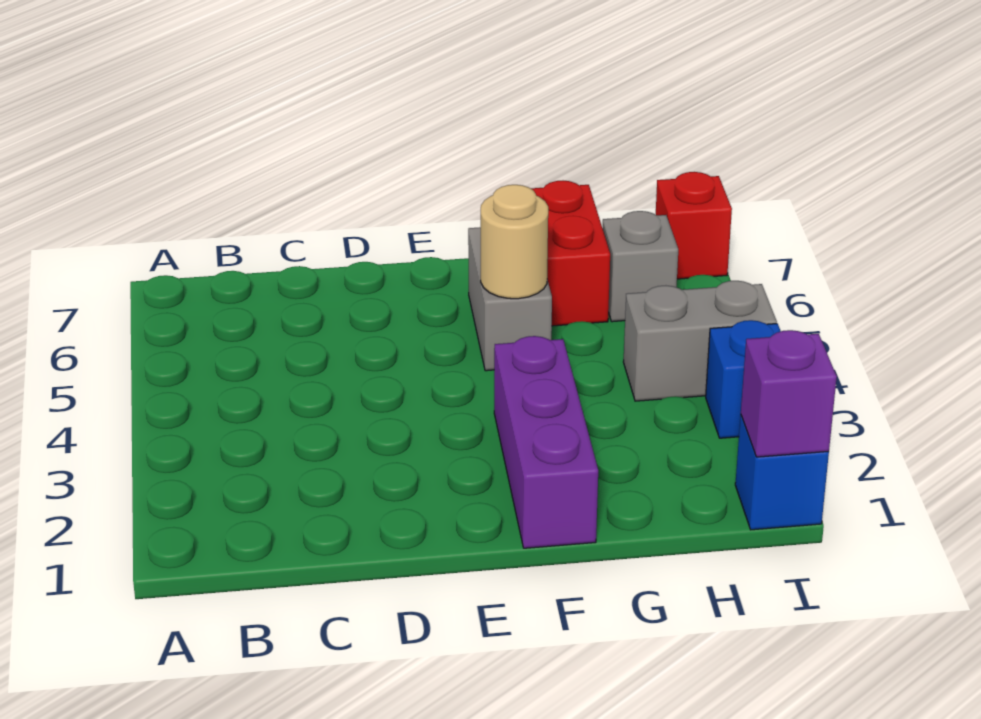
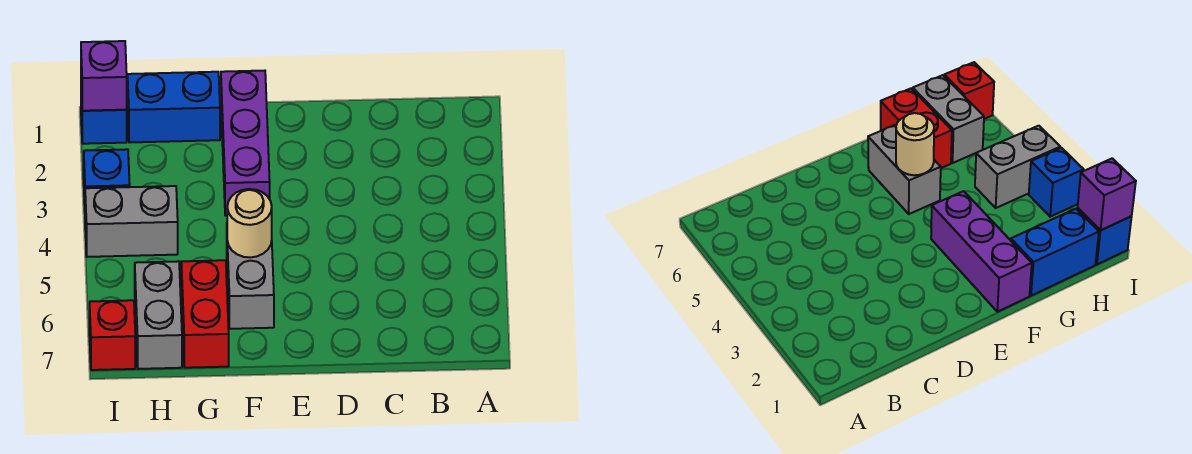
none -> blue 1x2 brick [128,72,220,142]
grey 1x1 brick [603,211,678,322] -> grey 1x2 brick [135,261,182,369]

